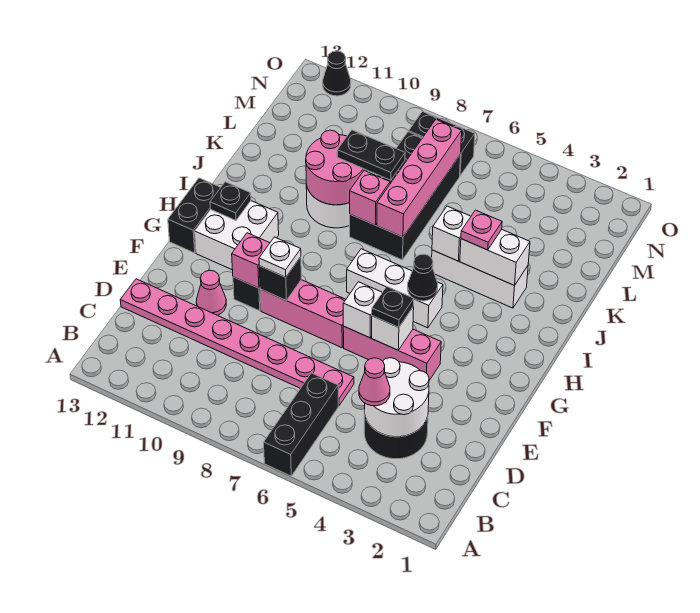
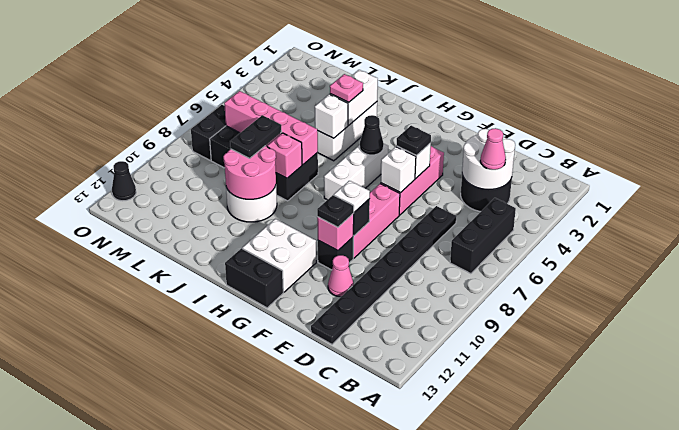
black 1x3 brick [264,373,338,476] -> black 1x3 brick turned to [450,198,516,274]
pink 1x8 plate [120,279,354,406] -> black 1x8 plate [311,206,457,344]
black 1x1 plate [210,182,251,220] -> black 1x1 plate moved to [317,195,354,227]

